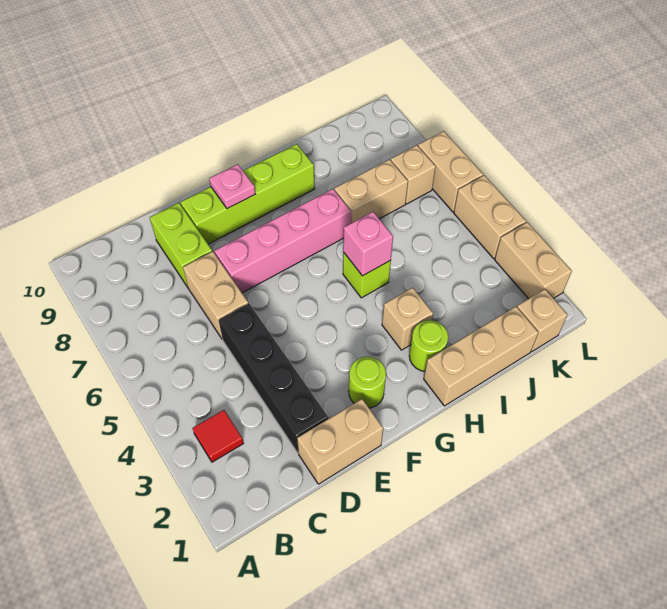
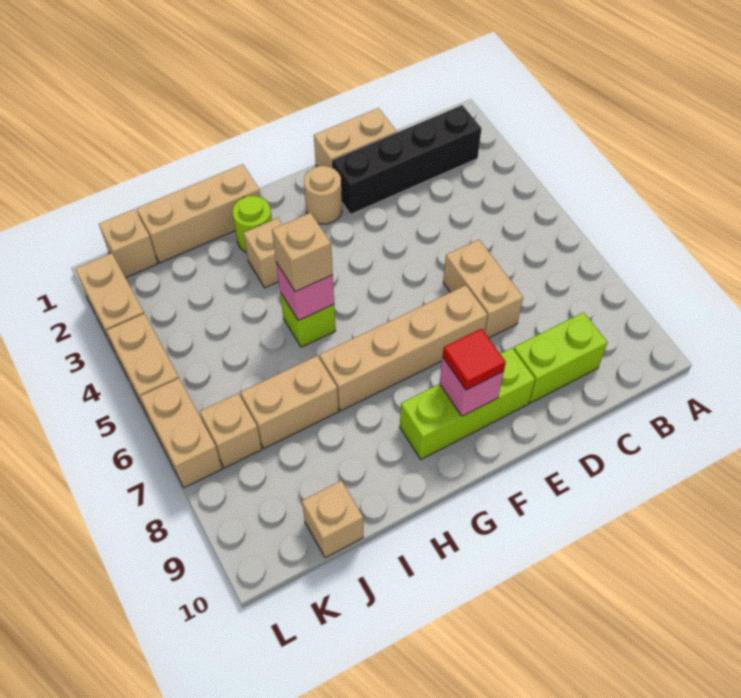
red 1x1 tile [192,410,244,462] -> red 1x1 tile moved to [443,329,506,390]
black 1x4 brick [219,303,328,453] -> black 1x4 brick turned to [332,105,481,214]
lime 1x2 brick [150,203,212,287] -> lime 1x2 brick turned to [514,312,607,403]
pink 1x4 brick [215,189,351,293] -> tan 1x4 brick [319,285,488,411]
lime 1x4 brick [181,144,315,244] -> lime 1x3 brick [400,348,535,459]
lime 1x1 round brick [349,357,386,408] -> tan 1x1 round brick [304,166,342,224]
pink 1x1 plate [209,164,255,209] -> pink 1x1 brick [440,357,504,416]
none -> tan 1x1 brick [272,213,333,292]
none -> tan 1x1 brick [302,481,363,558]

